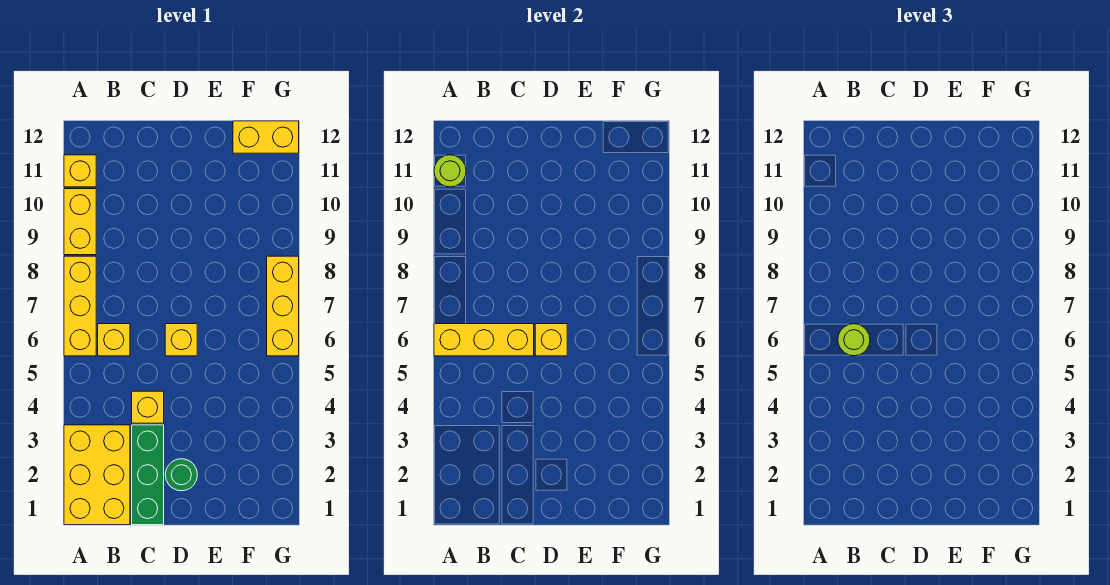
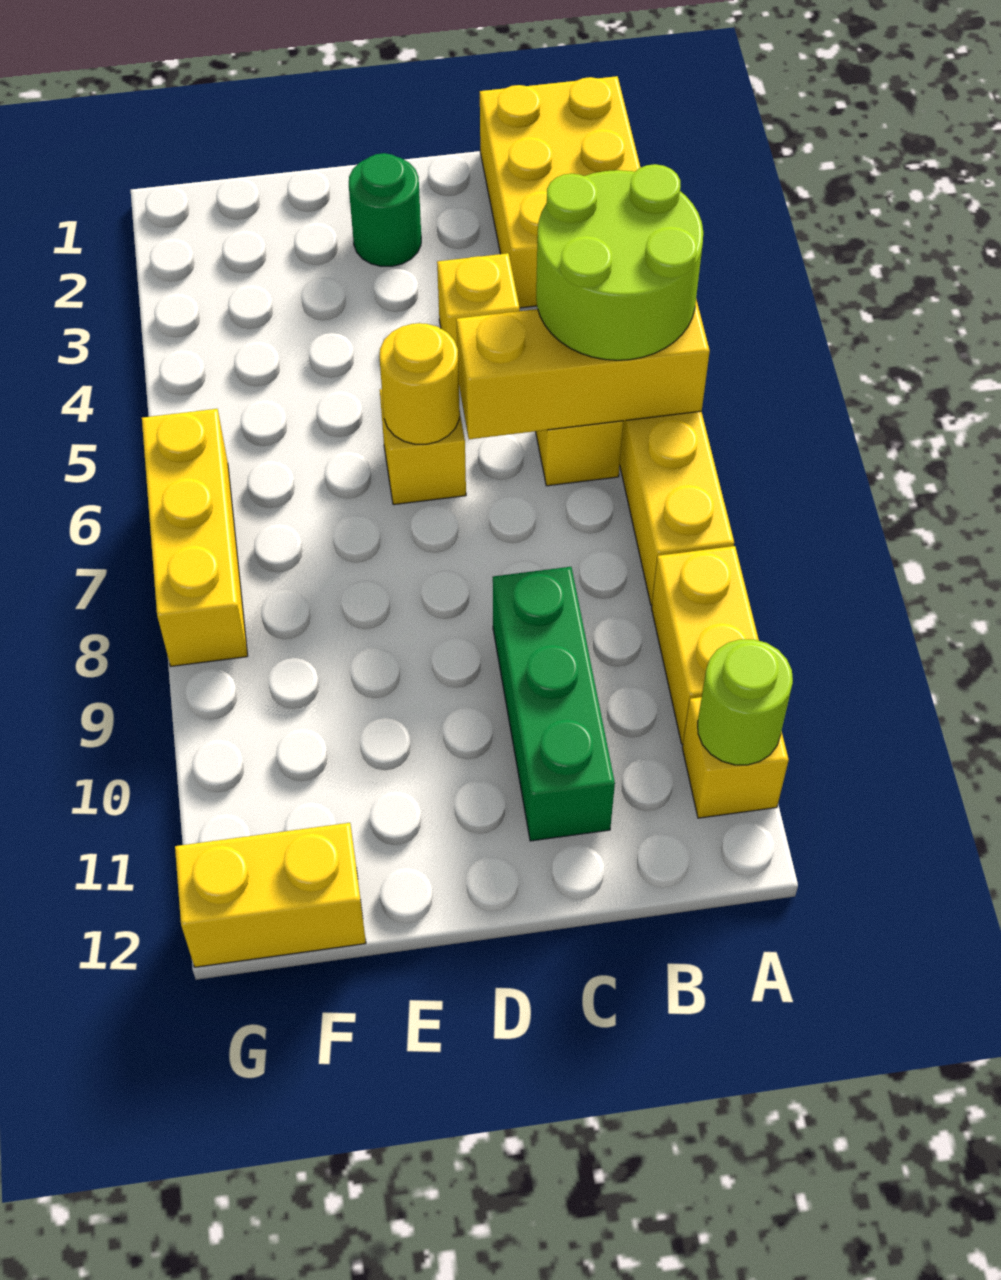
lime 1x1 round brick [838,324,870,356] -> lime 2x2 round brick [536,164,703,360]
green 1x3 brick [132,425,164,525] -> green 1x3 brick moved to [493,567,615,841]
yellow 1x1 brick [535,324,567,356] -> yellow 1x1 round brick [380,323,460,444]

